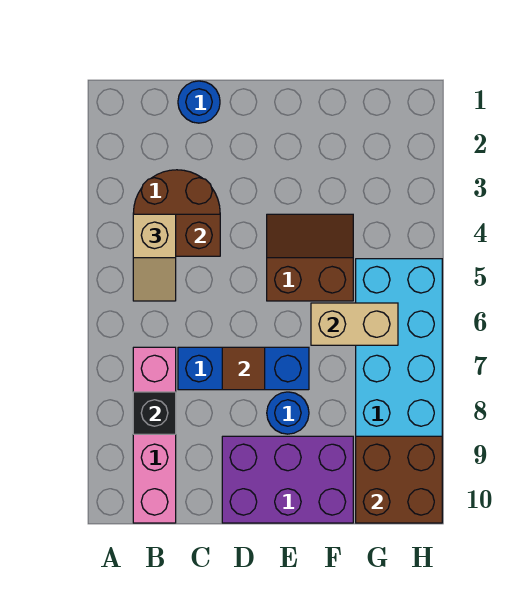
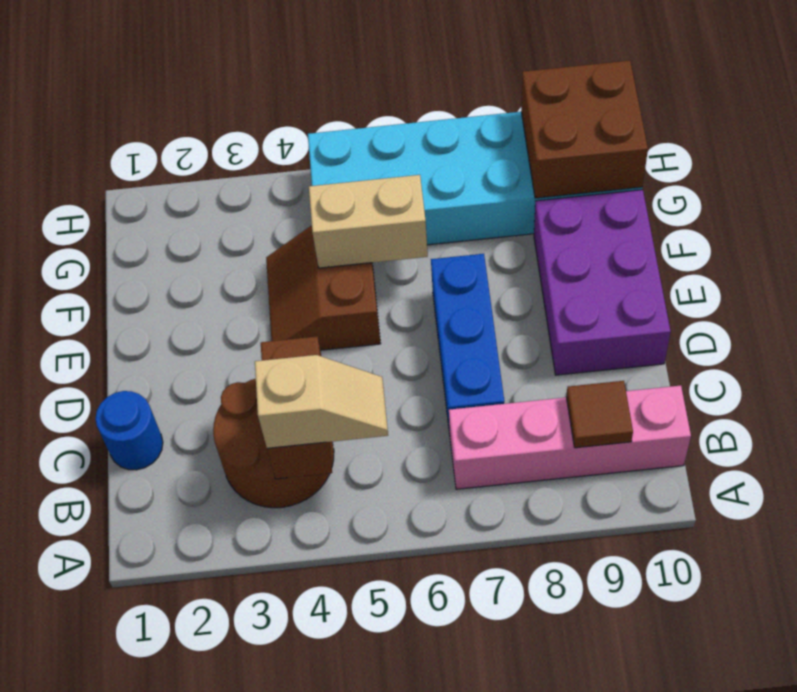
black 1x1 brick [133,392,176,434] -> none
brown 1x1 tile [222,347,265,390] -> brown 1x1 tile moved to [566,381,633,448]
blue 1x1 round brick [267,392,309,434] -> none
tan 1x2 brick [311,303,398,345] -> tan 1x2 brick turned to [309,175,428,268]

